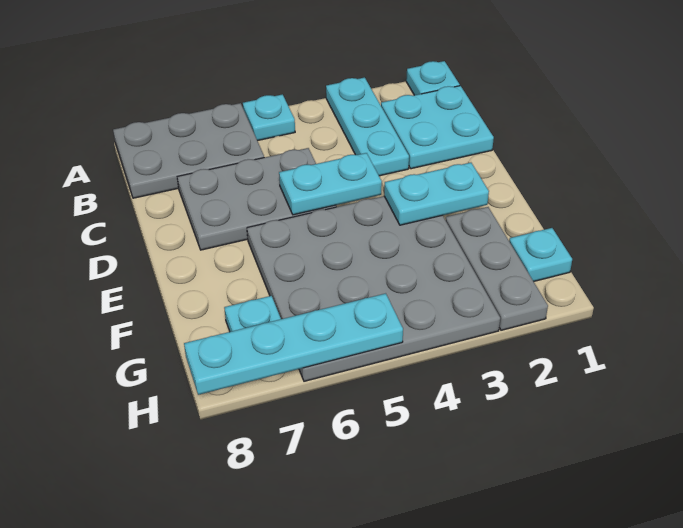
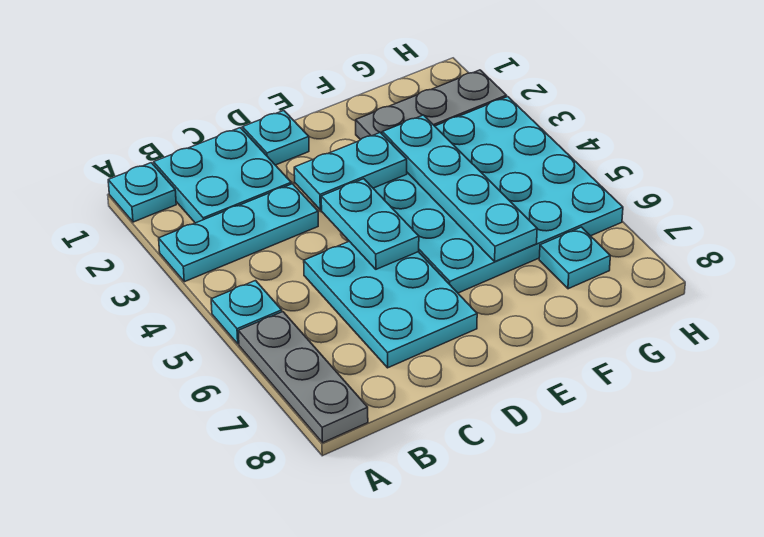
grey 2x3 plate [113,103,264,198] -> grey 1x3 plate [238,312,368,443]
grey 2x3 plate [177,148,336,250] -> cyan 2x3 plate [304,241,477,368]
cyan 1x2 plate [384,163,489,225] -> cyan 1x2 plate turned to [294,133,407,210]
grey 4x4 plate [247,196,500,381] -> cyan 4x4 plate [373,97,623,293]
cyan 1x1 plate [509,228,572,282] -> cyan 1x1 plate moved to [242,111,309,165]
cyan 1x4 plate [184,293,403,395] -> cyan 1x4 plate moved to [382,115,537,261]

